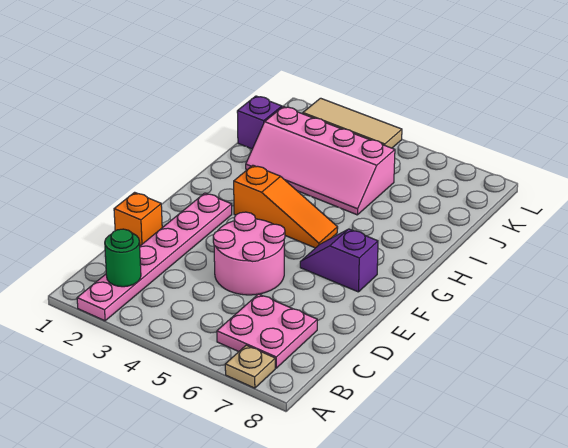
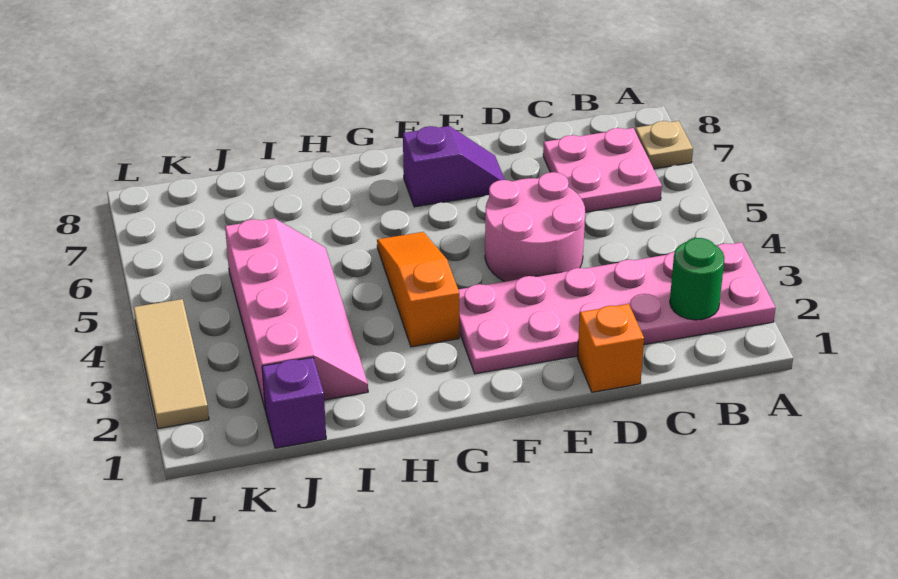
pink 1x6 plate [77,193,232,321] -> pink 2x6 plate [458,242,776,374]
purple 1x2 slope [300,229,378,292] -> purple 1x2 slope turned to [403,126,505,207]

